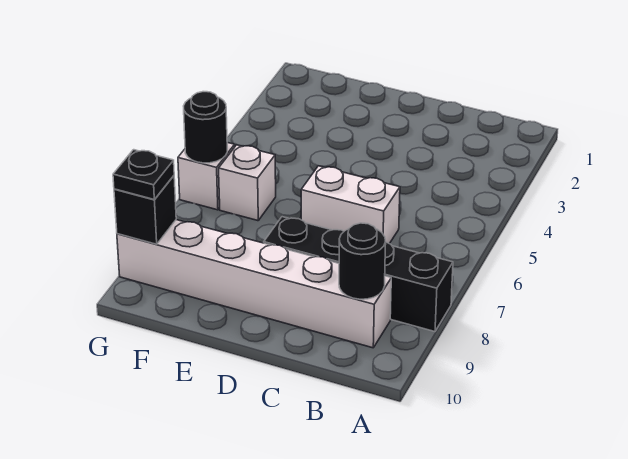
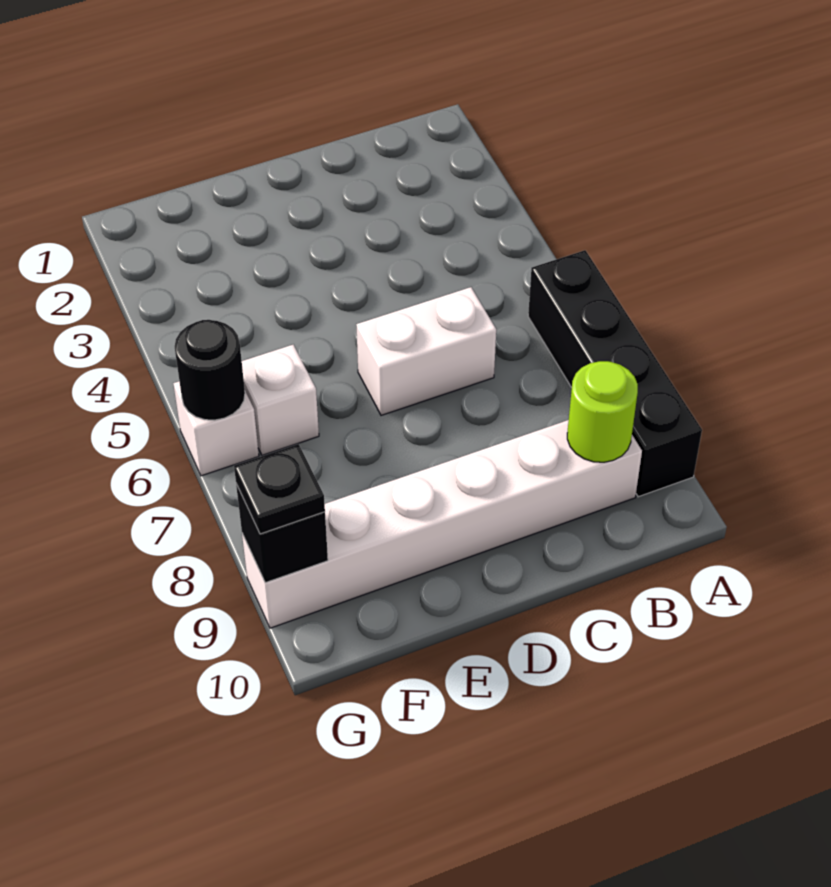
black 1x4 brick [264,217,453,332] -> black 1x4 brick turned to [528,250,702,497]
black 1x1 round brick [339,223,386,299] -> lime 1x1 round brick [567,361,638,462]

